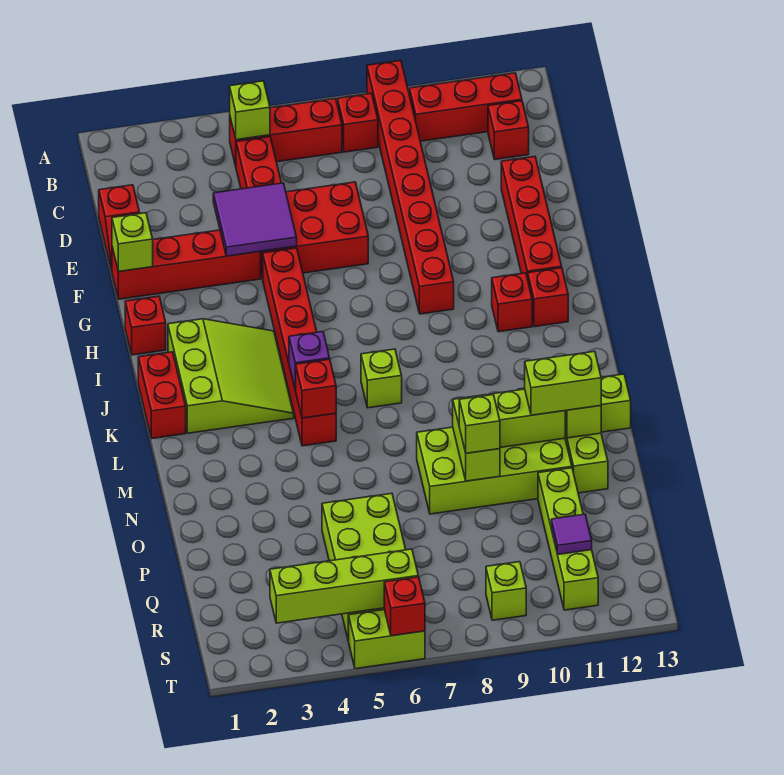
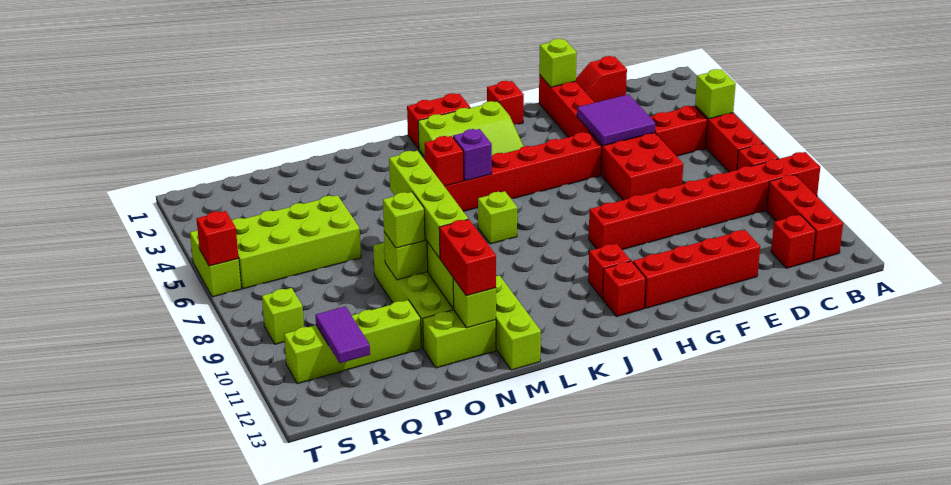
lime 1x2 brick [525,351,601,415] -> red 1x2 brick [439,219,496,296]
purple 1x1 tile [551,514,592,555] -> purple 1x2 tile [315,306,370,363]
lime 1x4 brick [270,549,418,623] -> lime 1x4 brick moved to [389,151,468,258]

